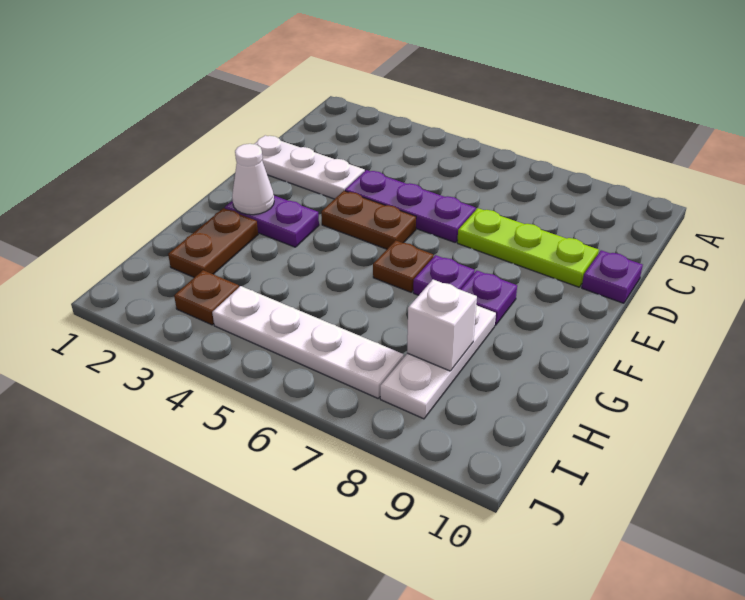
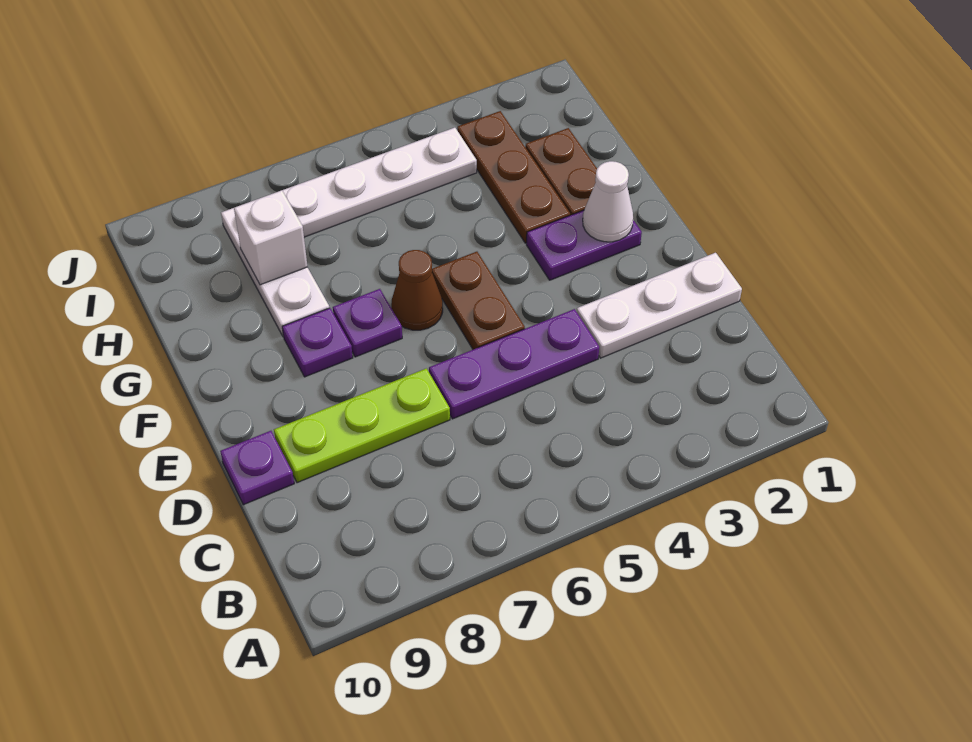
brown 1x2 plate [321,191,416,249] -> brown 1x2 plate turned to [432,252,525,349]
brown 1x1 plate [373,241,433,292] -> brown 1x1 cone [391,250,443,330]
brown 1x1 plate [174,270,239,325] -> brown 1x3 plate [457,111,570,243]

